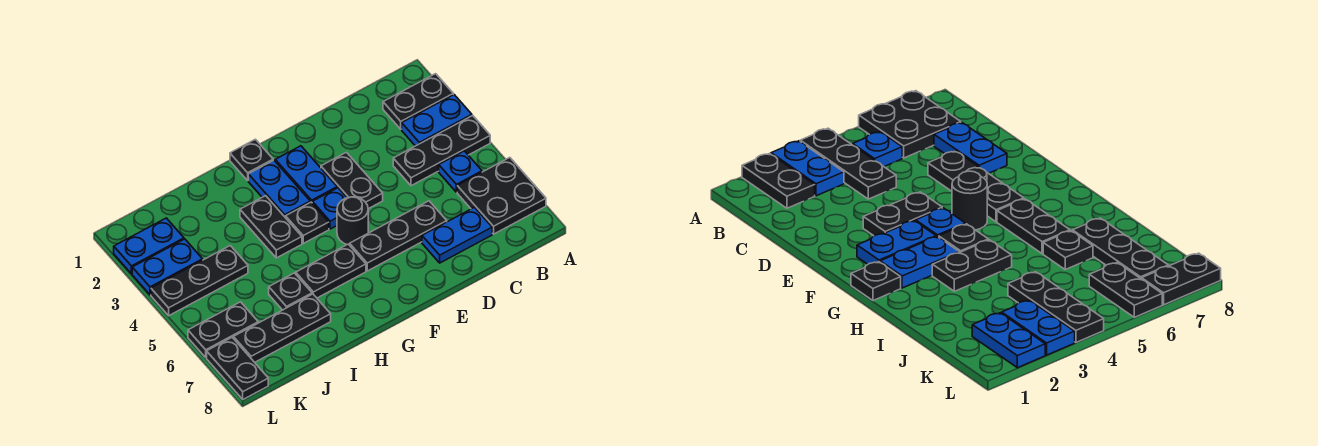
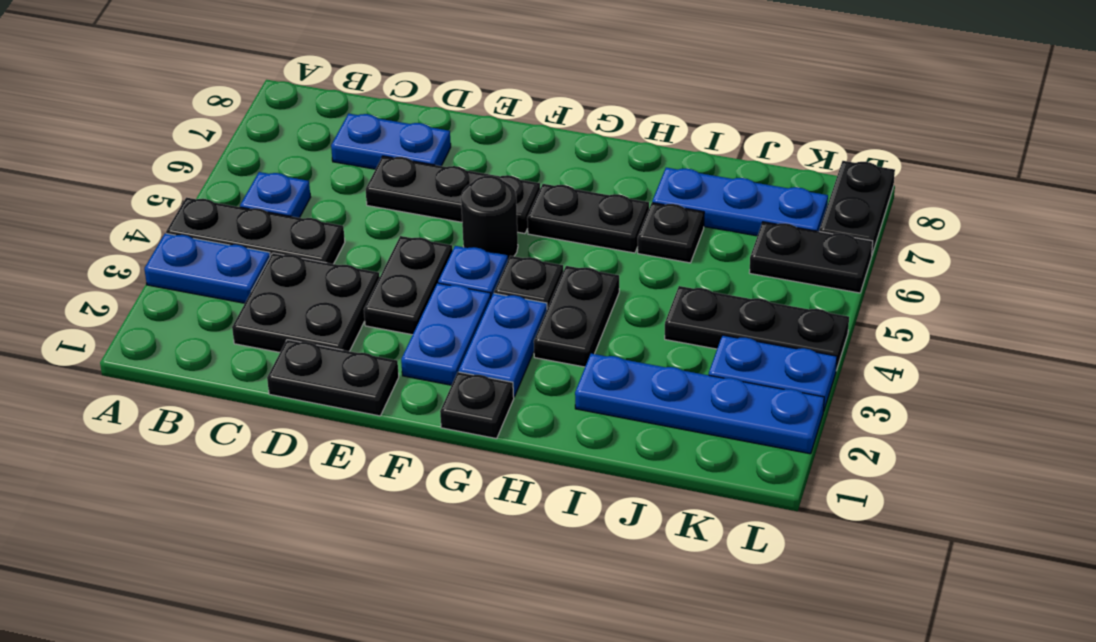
black 1x2 plate [383,74,453,129] -> black 1x2 plate moved to [267,340,399,416]
black 2x2 plate [457,158,546,234] -> black 2x2 plate moved to [232,253,380,352]
black 1x3 plate [233,294,331,362] -> blue 1x3 plate [652,168,828,236]
blue 1x2 plate [114,218,184,274] -> blue 1x4 plate [575,354,824,454]

